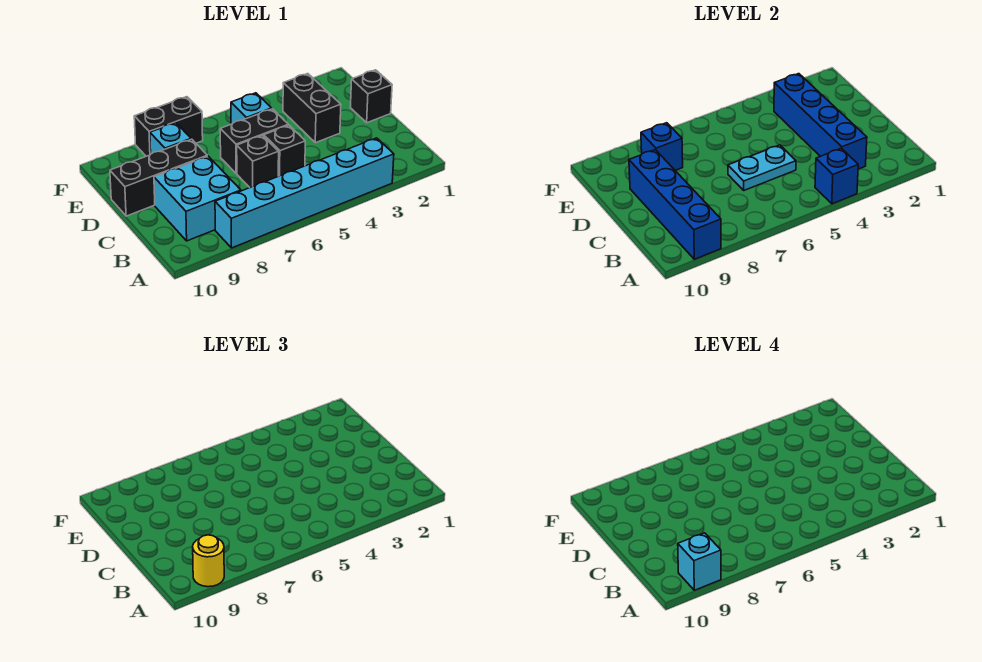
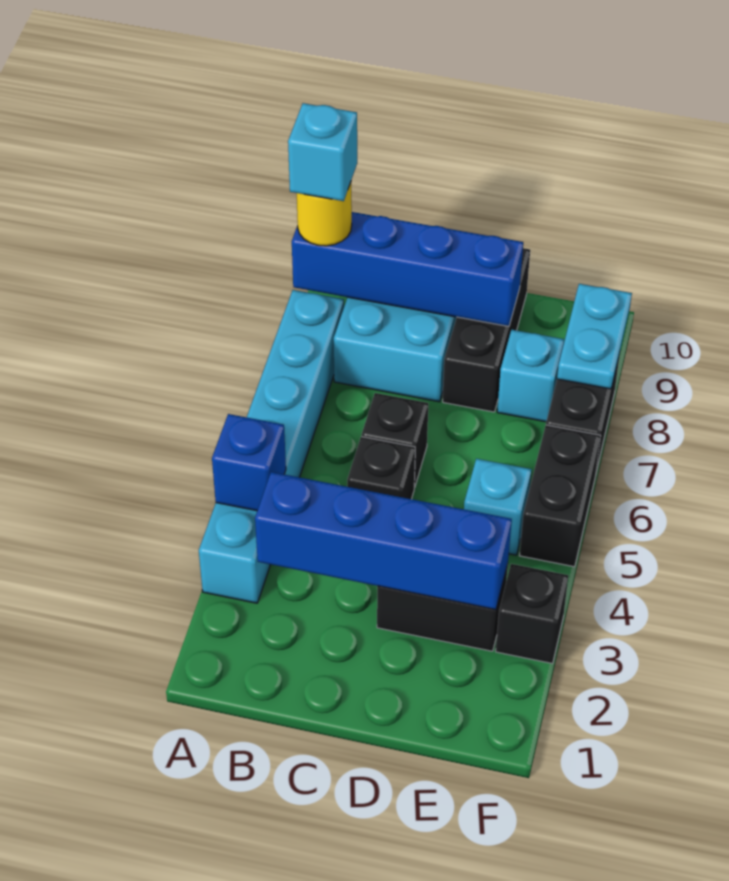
cyan 1x2 plate [728,145,796,190] -> cyan 1x2 plate moved to [557,284,632,389]
black 1x1 brick [350,70,392,123] -> black 1x1 brick moved to [496,564,568,663]
black 1x2 brick [220,109,288,173] -> black 1x2 brick moved to [519,425,601,567]
blue 1x1 brick [641,123,683,170] -> none

